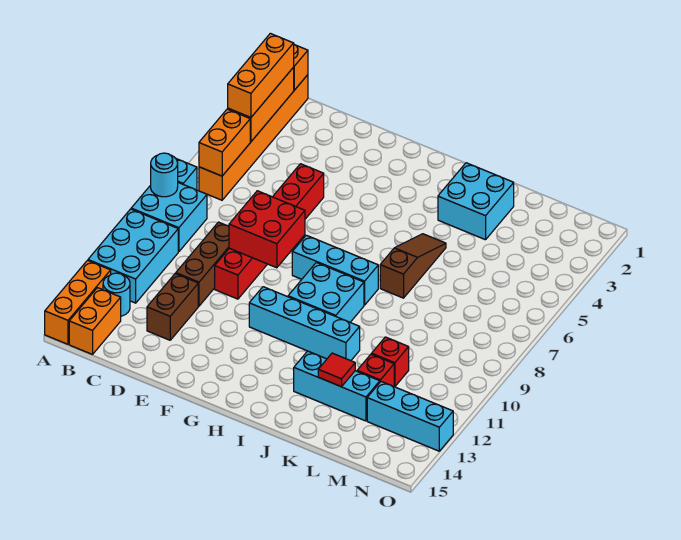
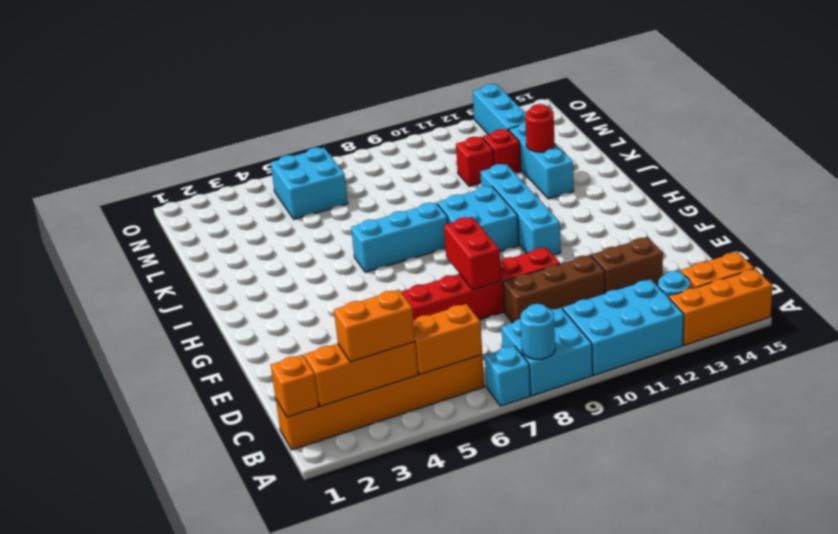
orange 1x3 brick [228,33,294,118] -> orange 1x2 brick [334,290,415,362]
red 2x2 brick [229,191,305,268] -> red 1x2 brick [444,217,501,290]
cyan 1x3 brick [292,235,378,305] -> cyan 1x3 brick turned to [351,202,448,272]
cyan 2x2 brick [438,163,514,240] -> cyan 2x2 brick moved to [271,148,348,219]
brown 1x3 slope [380,234,446,298] -> none
red 1x1 tile [318,353,355,387] -> red 1x1 round brick [525,104,554,152]

